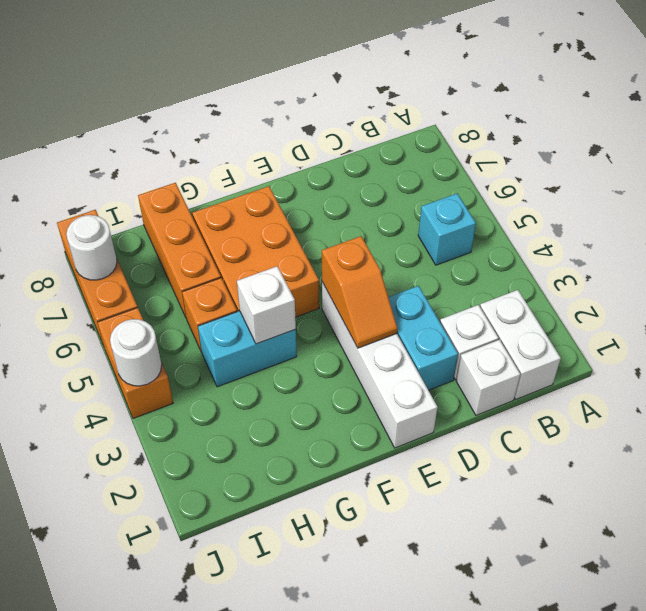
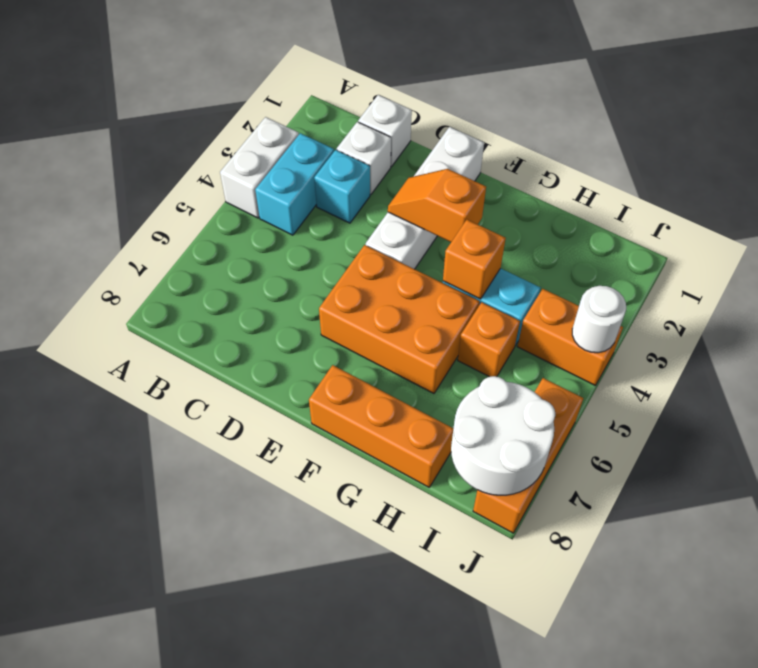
white 1x2 brick [480,290,561,399] -> white 1x2 brick moved to [220,117,299,218]
cyan 1x1 brick [418,194,476,265] -> cyan 1x1 brick moved to [314,150,370,223]
cyan 1x2 brick [389,286,458,390] -> cyan 1x2 brick moved to [255,133,334,235]
orange 1x2 slope [322,236,397,348] -> orange 1x2 slope turned to [388,169,486,242]
orange 2x3 brick [192,186,319,317] -> orange 2x3 brick turned to [319,245,479,393]
white 1x1 brick [237,266,296,344] -> orange 1x1 brick [443,220,506,299]
orange 1x3 brick [138,183,221,317] -> orange 1x3 brick turned to [309,365,453,487]
orange 1x2 brick [97,308,173,418] -> orange 1x2 brick turned to [517,289,623,386]
white 1x1 round brick [66,215,117,280] -> white 2x2 round brick [451,376,555,495]

